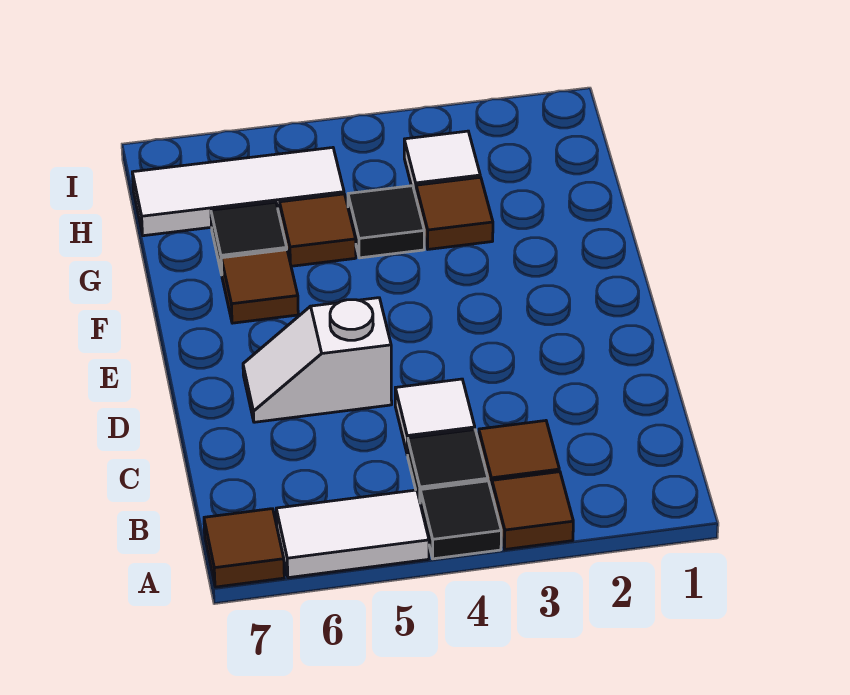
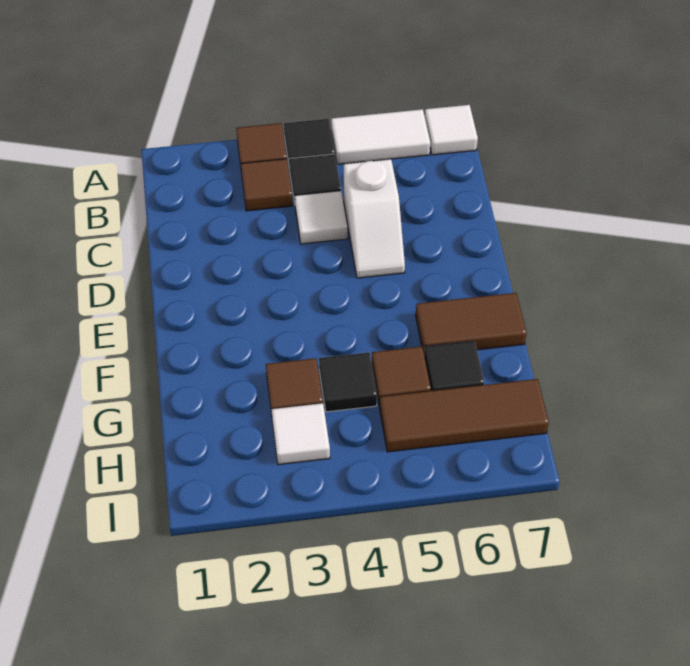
brown 1x1 tile [204,509,284,587] -> white 1x1 tile [425,105,478,155]
white 1x2 slope [243,298,392,422] -> white 1x2 slope turned to [344,159,405,278]
brown 1x1 tile [221,250,298,323] -> brown 1x2 tile [416,293,526,352]
white 1x3 tile [132,148,344,236] -> brown 1x3 tile [380,379,549,452]

